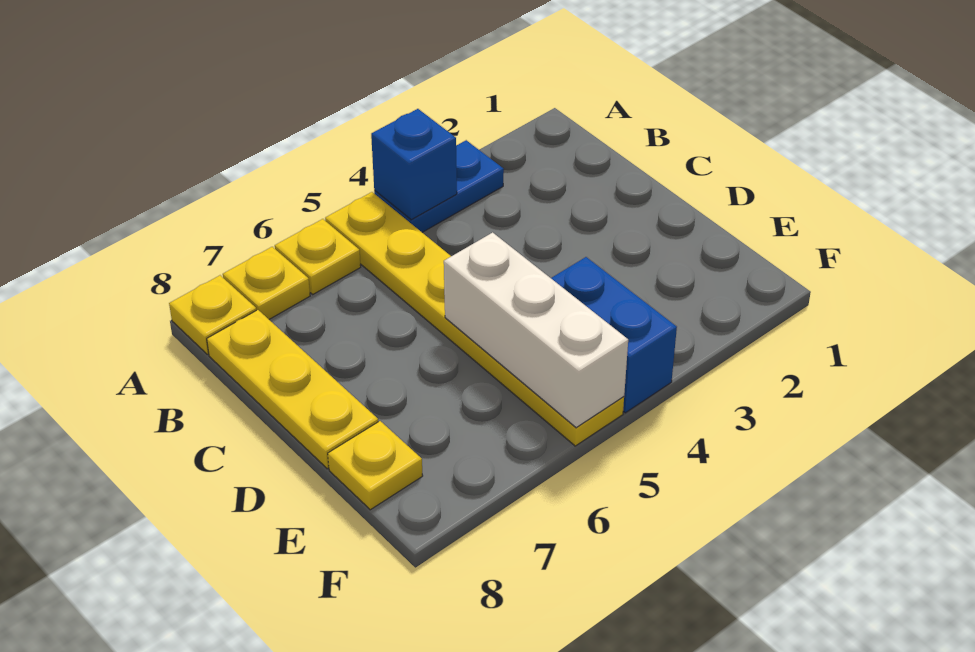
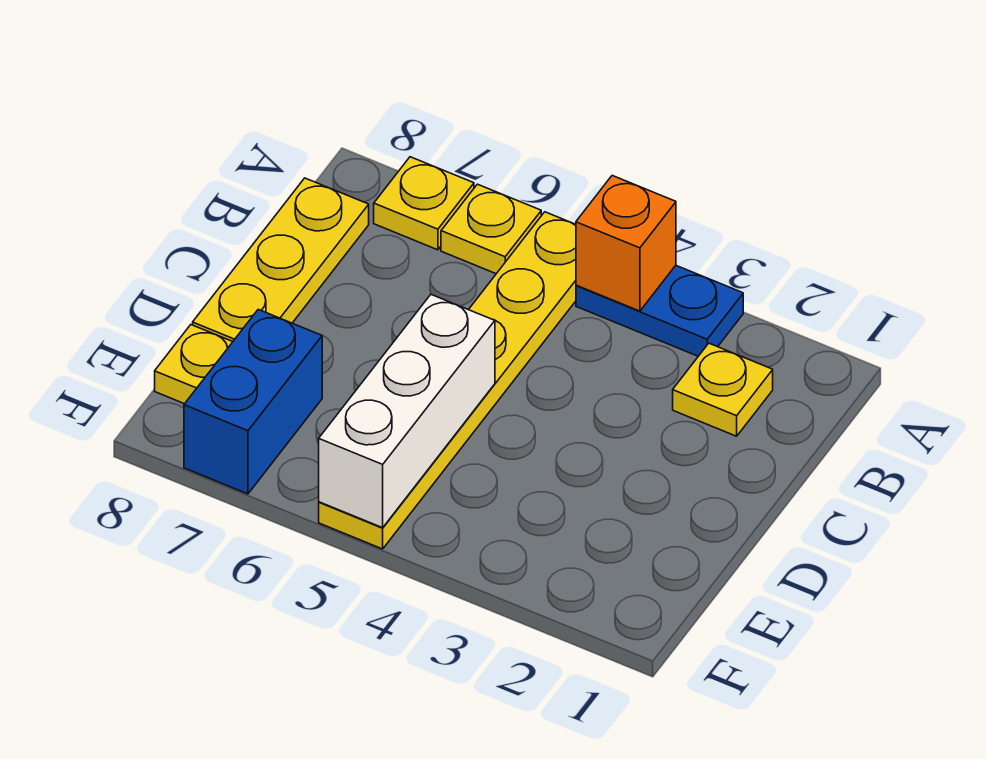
blue 1x1 brick [371,109,457,220] -> orange 1x1 brick [576,176,676,311]
yellow 1x1 plate [169,275,256,354] -> yellow 1x1 plate moved to [673,343,773,436]
blue 1x2 brick [551,257,677,413] -> blue 1x2 brick moved to [184,310,322,494]

